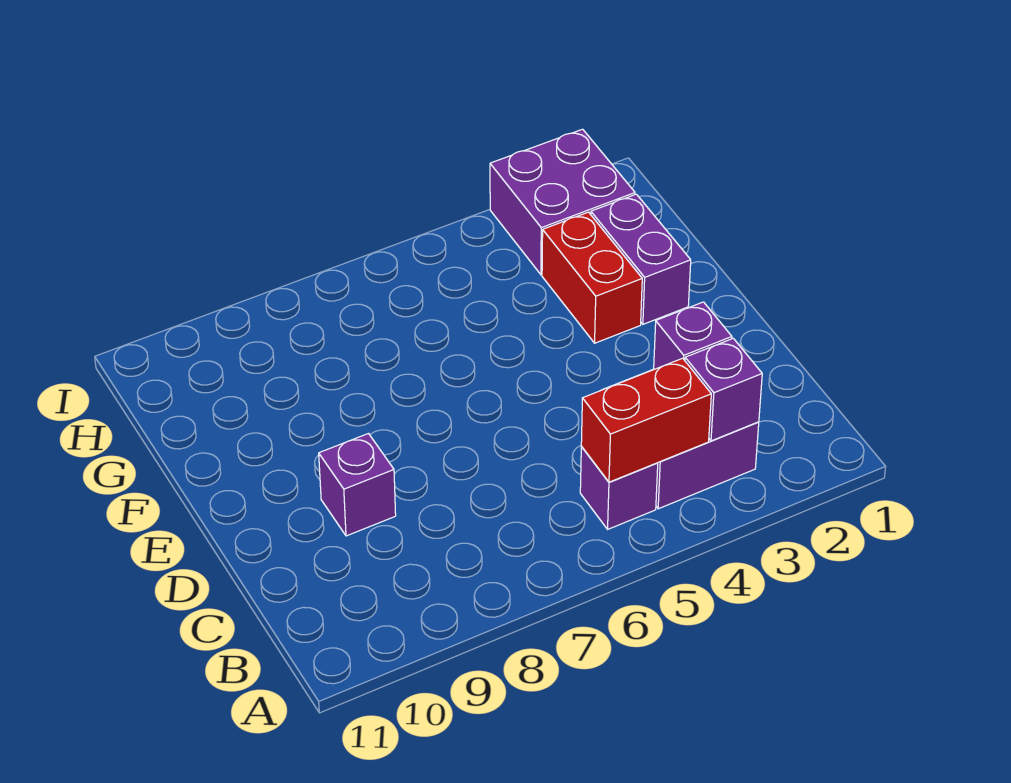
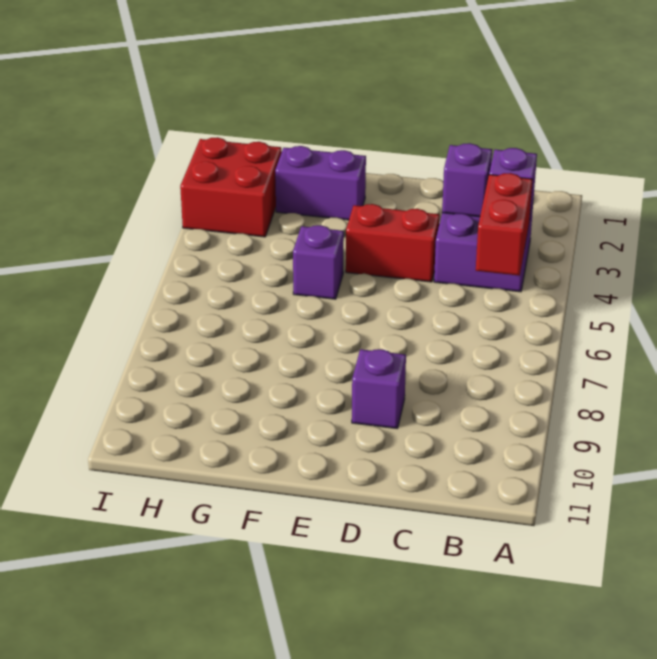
purple 1x1 brick [580,447,658,529] -> purple 1x1 brick moved to [293,225,344,299]
red 1x2 brick [542,212,642,343] -> red 1x2 brick moved to [346,204,440,282]
purple 2x2 brick [490,129,635,275] -> red 2x2 brick [180,137,282,237]

